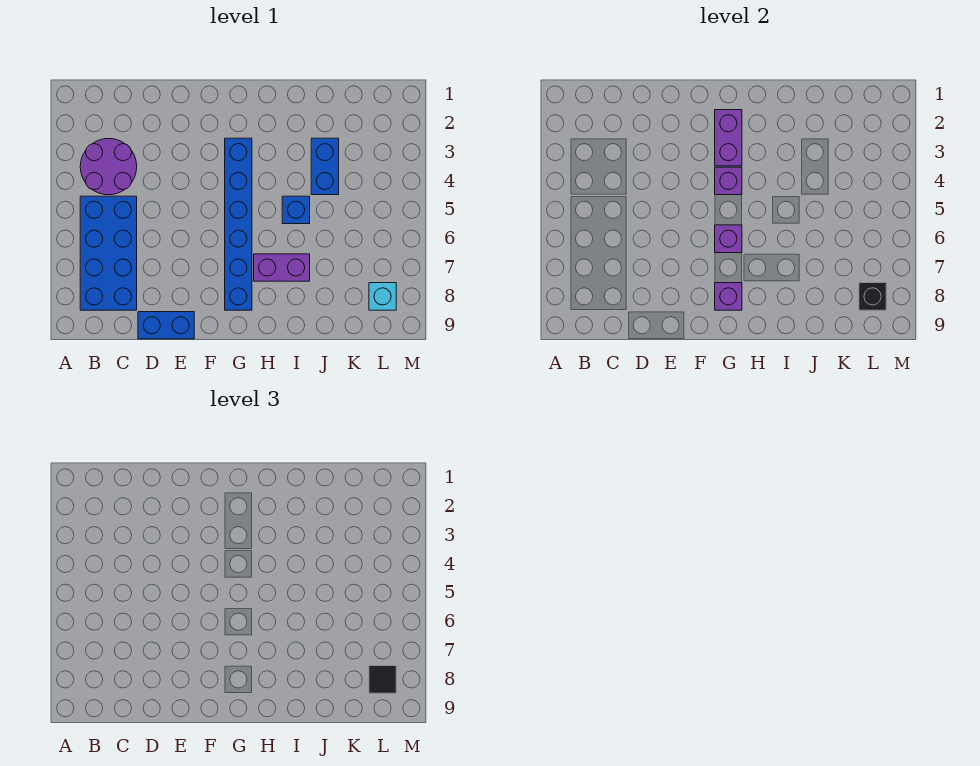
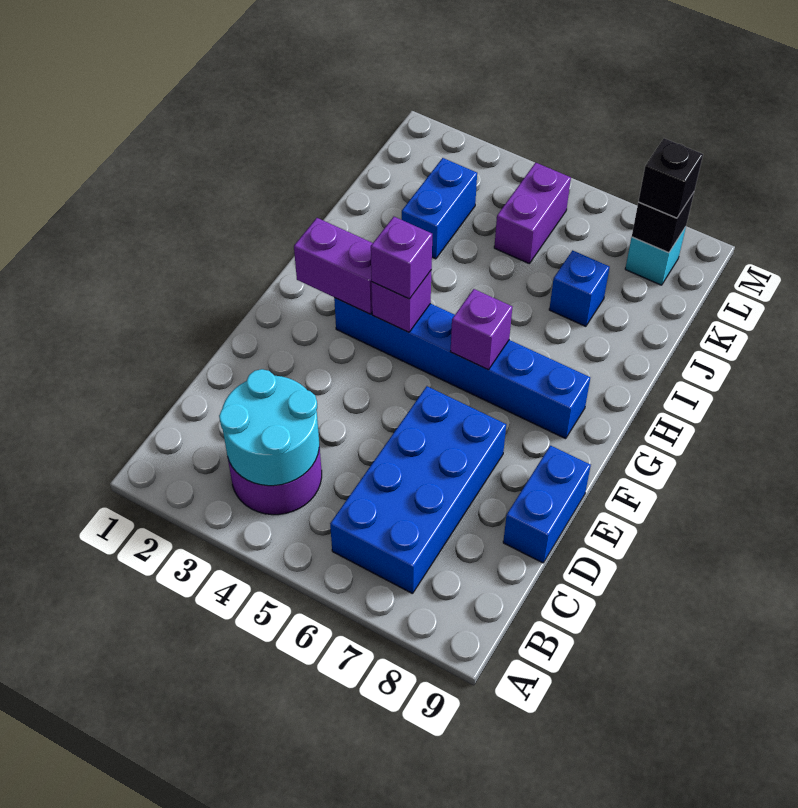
none -> cyan 2x2 round brick [219,369,319,486]
blue 2x4 brick [80,196,137,310] -> blue 2x4 brick turned to [330,386,506,594]
purple 1x1 brick [715,283,742,310] -> purple 1x1 brick moved to [371,217,432,299]
purple 1x2 brick [254,254,310,281] -> purple 1x2 brick moved to [494,163,571,263]
blue 1x1 brick [282,196,310,224] -> blue 1x1 brick moved to [549,250,610,326]
blue 1x2 brick [311,138,339,195] -> blue 1x2 brick turned to [402,158,477,259]
black 1x1 tile [369,666,396,693] -> black 1x1 brick [638,138,703,218]

